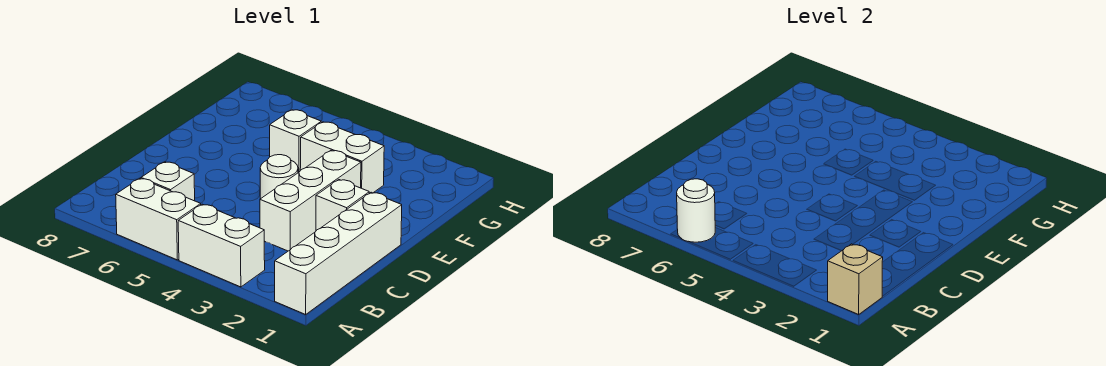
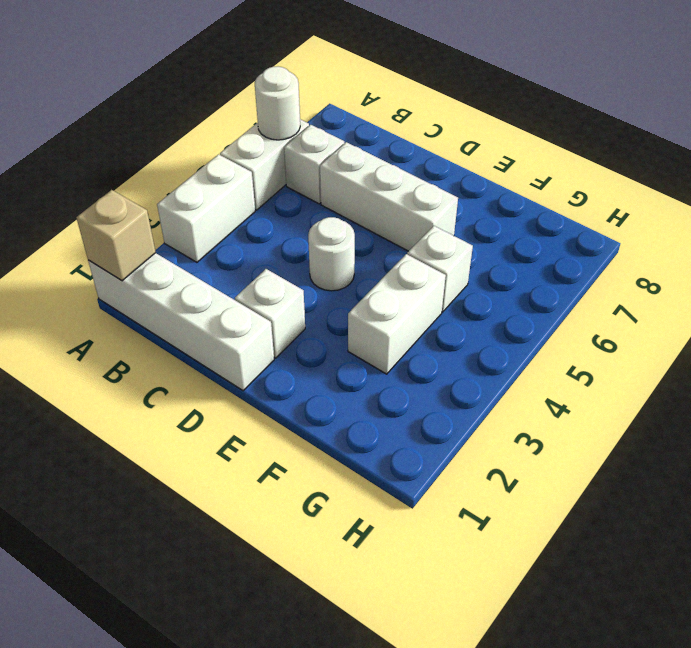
white 1x3 brick [260,150,361,251] -> white 1x3 brick moved to [320,142,458,251]

